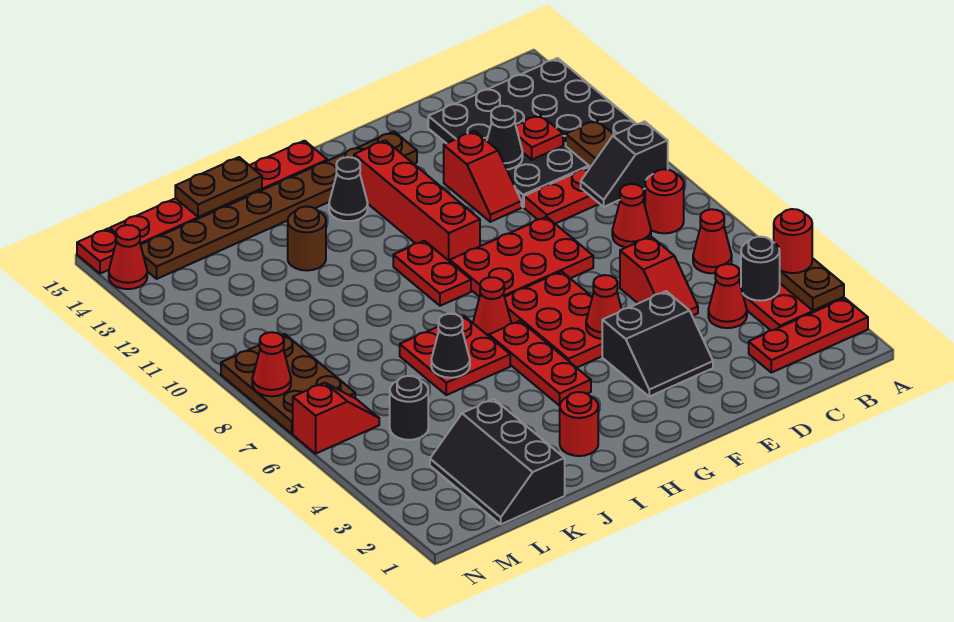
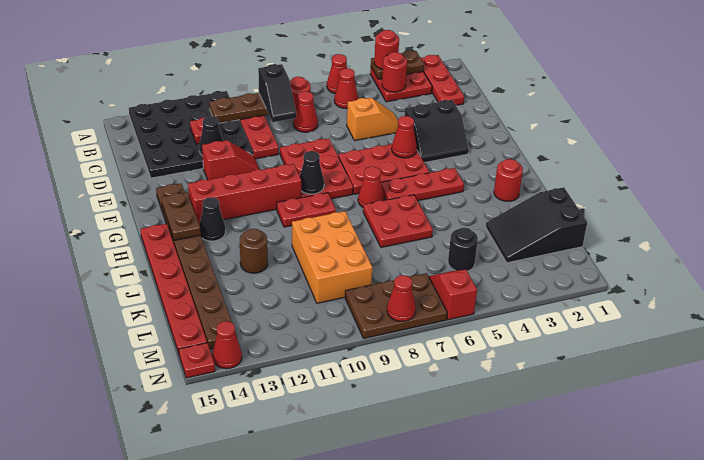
black 1x1 round brick [741,237,780,301] -> red 1x1 round brick [382,52,407,92]
red 1x1 cone [708,264,747,328] -> red 1x1 cone moved to [327,54,347,93]
red 1x2 slope [620,237,698,316] -> orange 1x2 slope [347,98,398,141]
black 2x2 slope [602,291,713,396] -> black 2x2 slope turned to [405,100,469,163]
black 1x1 cone [431,314,470,378] -> black 1x1 cone moved to [300,151,324,194]
none -> orange 2x3 brick [292,211,372,303]
brown 1x2 plate [175,157,262,217] -> brown 1x2 plate moved to [161,192,201,241]
black 2x3 slope [430,399,565,524] -> black 2x3 slope turned to [486,187,587,263]

